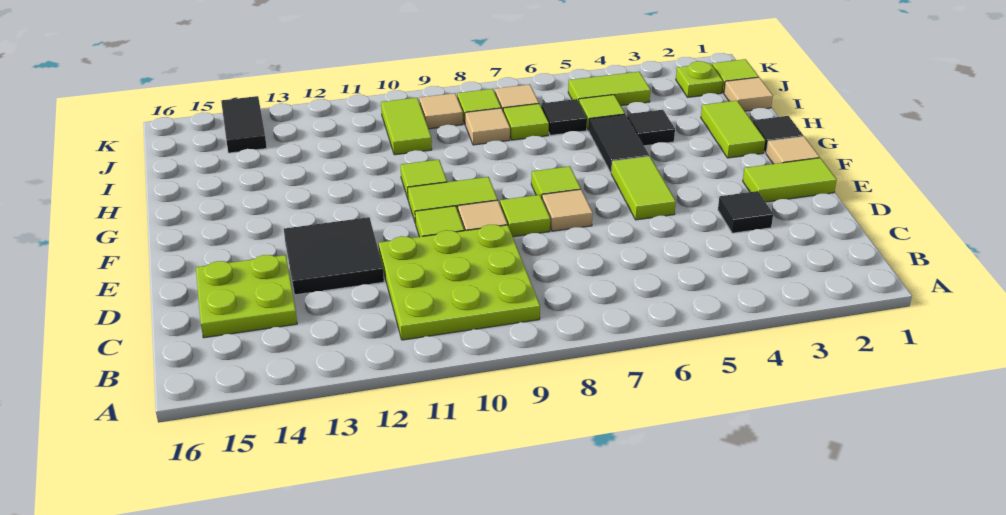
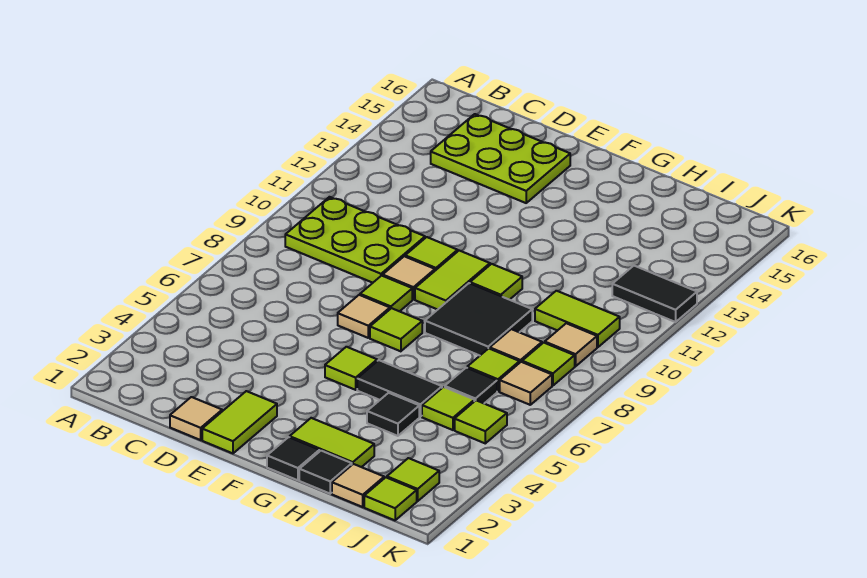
lime 3x3 plate [379,225,540,340] -> lime 2x3 plate [285,197,425,283]
lime 2x2 plate [196,255,297,338] -> lime 2x3 plate [431,114,570,203]
black 1x1 tile [718,191,773,233] -> black 1x1 tile moved to [299,451,352,494]
black 2x2 tile [284,217,384,295] -> black 2x2 tile moved to [425,283,532,355]
lime 1x2 tile [611,156,676,220] -> lime 1x1 tile [325,347,377,390]
tan 1x1 tile [766,136,819,164] -> tan 1x1 tile moved to [170,397,222,440]
lime 1x1 plate [676,61,723,97] -> lime 1x1 tile [387,458,439,501]
lime 1x2 tile [568,72,650,106] -> lime 1x1 tile [455,400,507,443]
black 1x2 tile [221,96,267,153] -> black 1x2 tile moved to [612,266,697,322]

